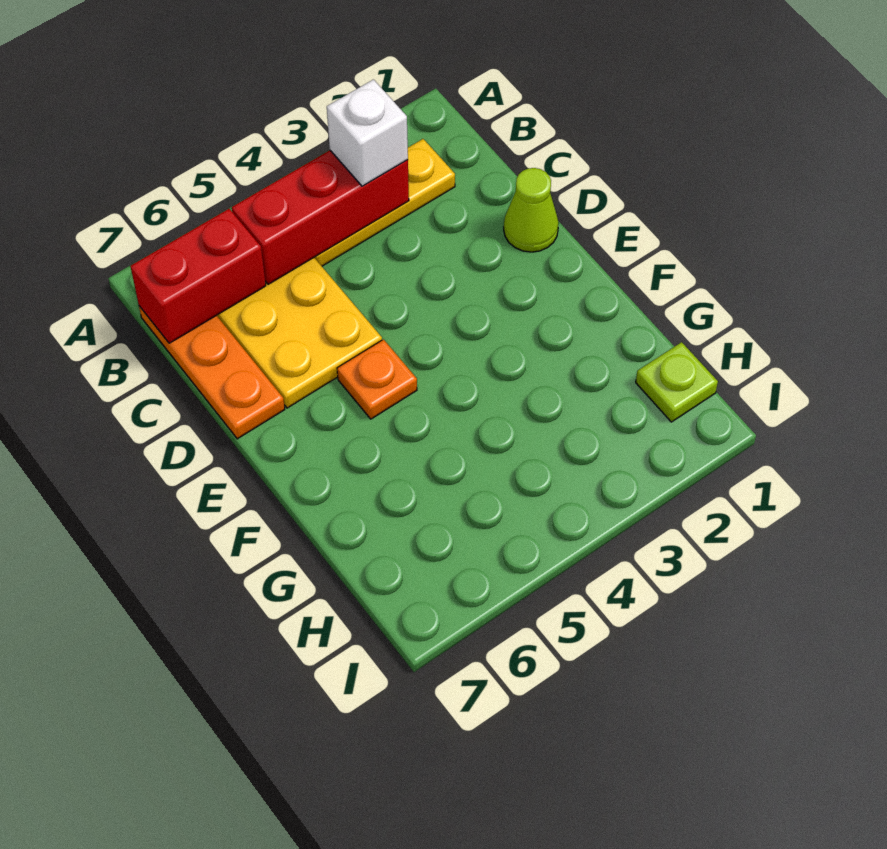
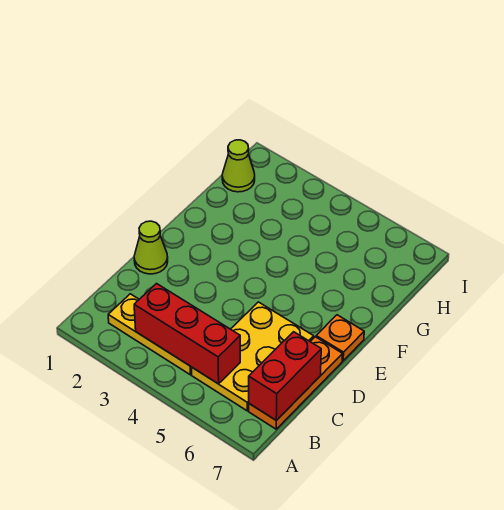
white 1x1 brick [327,80,408,186] -> none
red 1x2 brick [130,209,266,343] -> red 1x2 brick turned to [249,332,321,421]
orange 1x1 plate [337,339,417,419] -> orange 1x1 plate moved to [316,315,364,361]
lime 1x1 plate [636,342,718,422] -> lime 1x1 cone [222,140,255,192]

